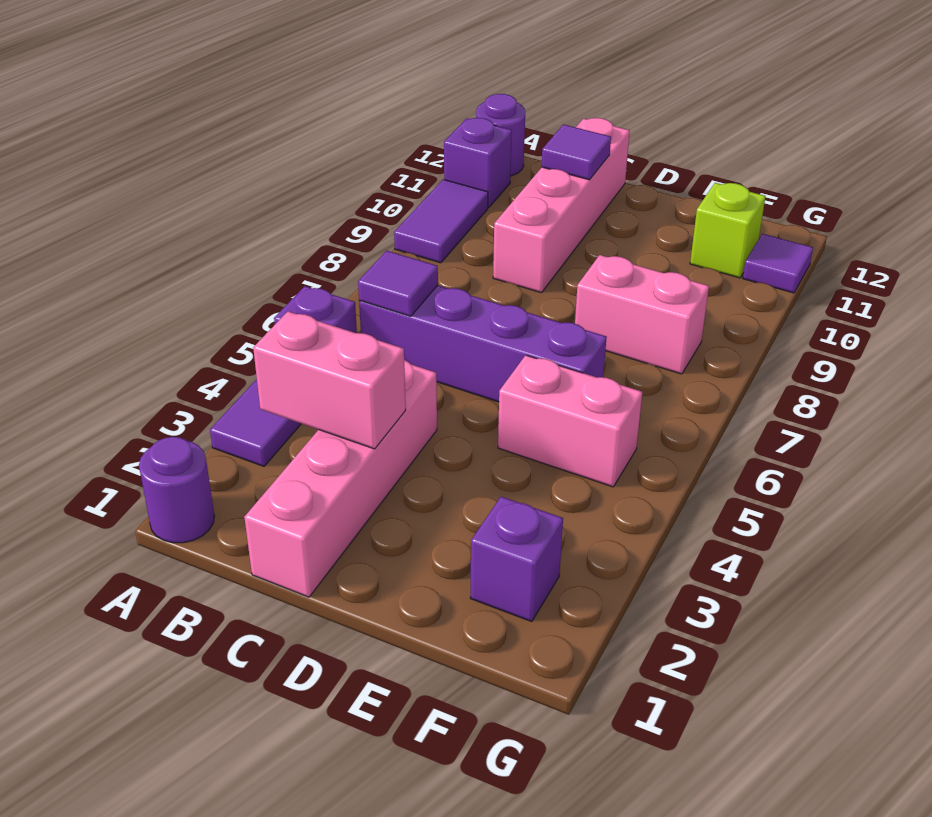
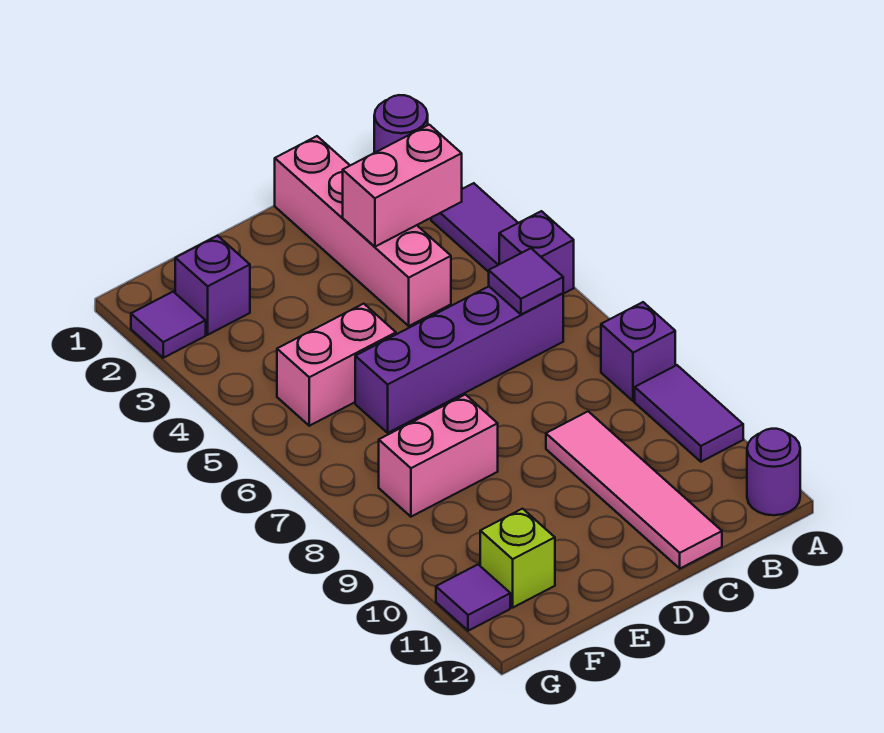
purple 1x1 brick [444,118,512,208] -> purple 1x1 brick moved to [601,302,675,401]
pink 1x4 brick [493,118,630,293] -> pink 1x4 tile [546,411,722,568]
purple 1x1 tile [542,124,611,180] -> purple 1x1 tile moved to [131,292,206,358]

